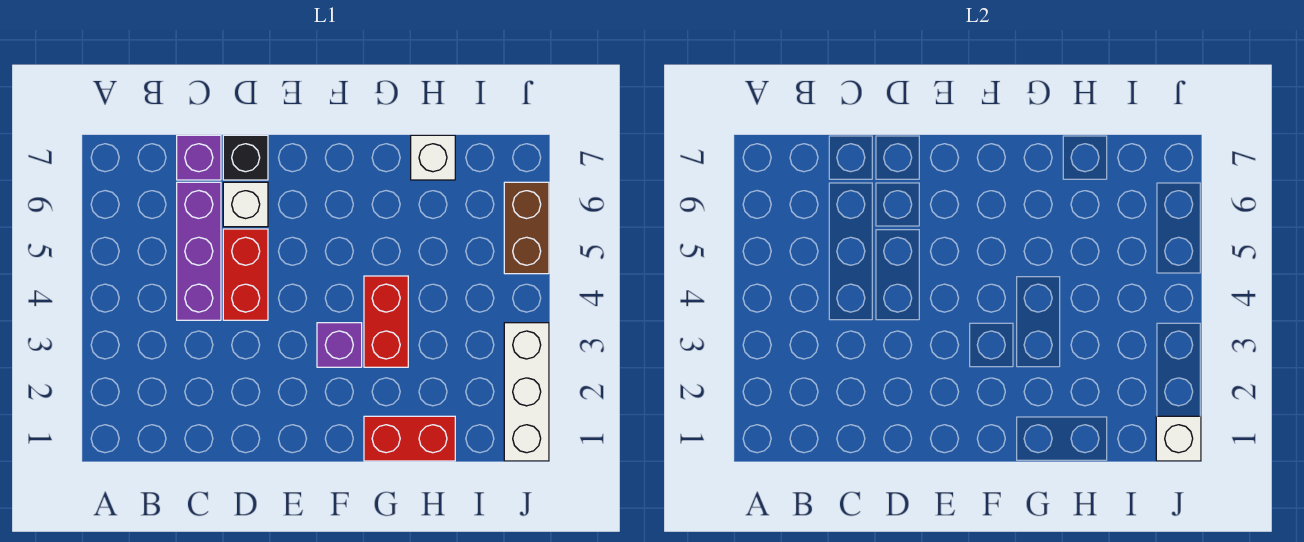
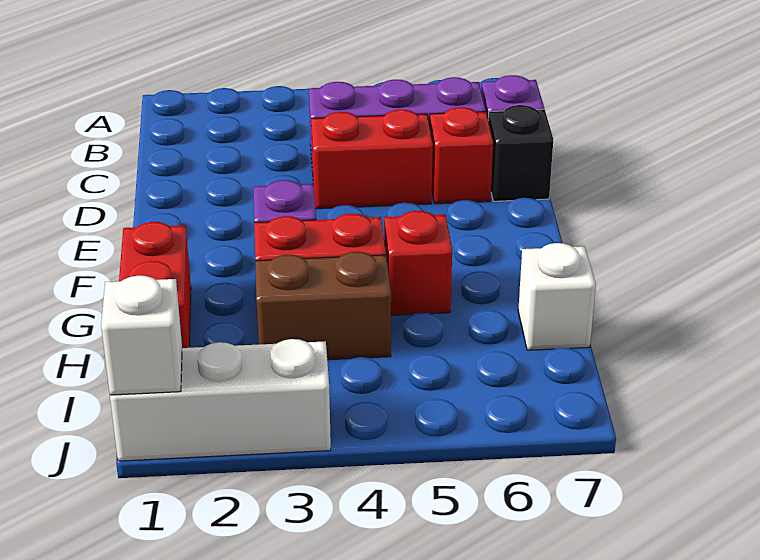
white 1x1 brick [223,182,268,227] -> red 1x1 brick [430,107,493,204]
none -> red 1x1 brick [384,211,452,315]
brown 1x2 brick [504,182,549,274] -> brown 1x2 brick moved to [255,252,391,360]

